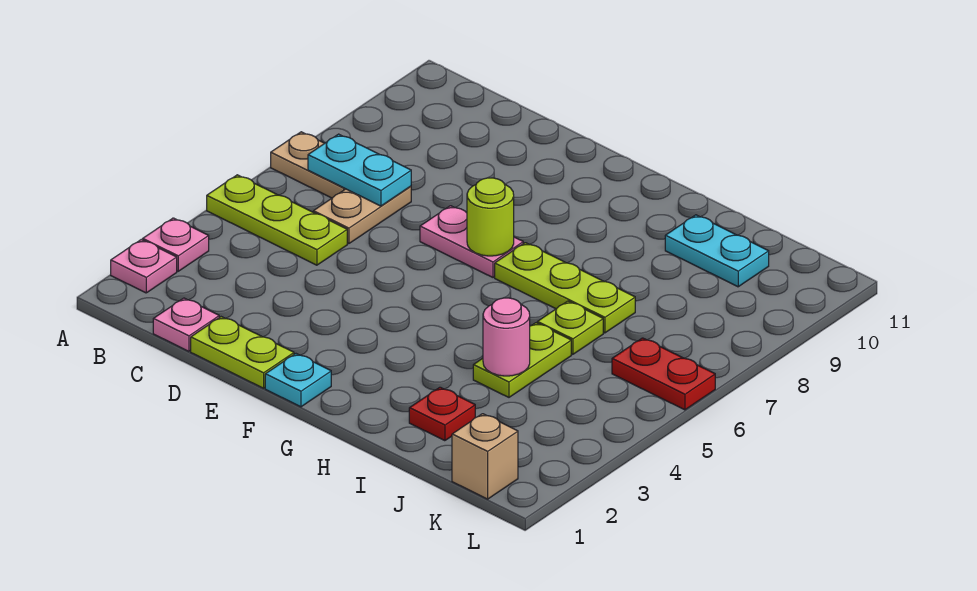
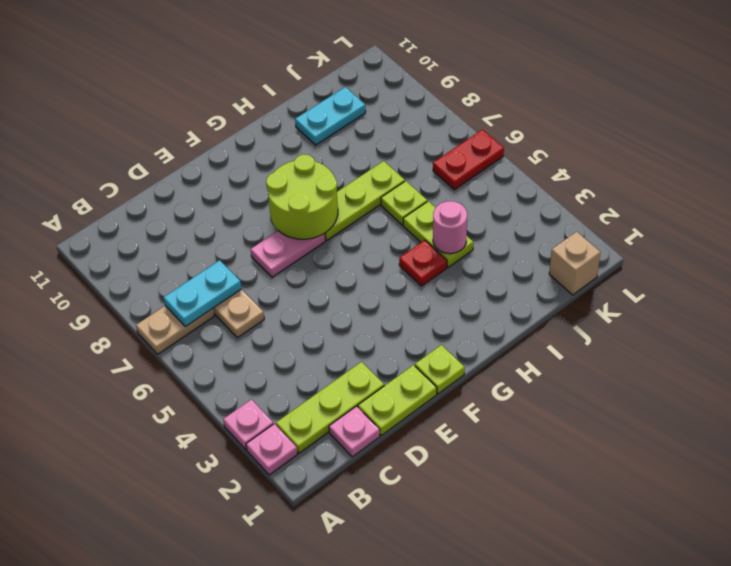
lime 1x3 plate [207,175,347,265] -> lime 1x3 plate moved to [276,362,384,453]
cyan 1x1 plate [265,354,331,407] -> lime 1x1 plate [415,345,465,394]
lime 1x1 round brick [467,178,514,256] -> lime 2x2 round brick [266,154,338,239]
red 1x1 plate [409,387,475,441] -> red 1x1 plate moved to [399,240,447,286]

